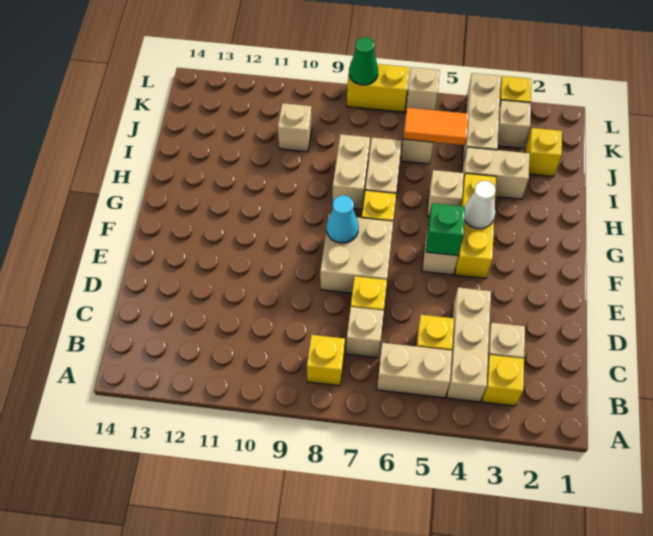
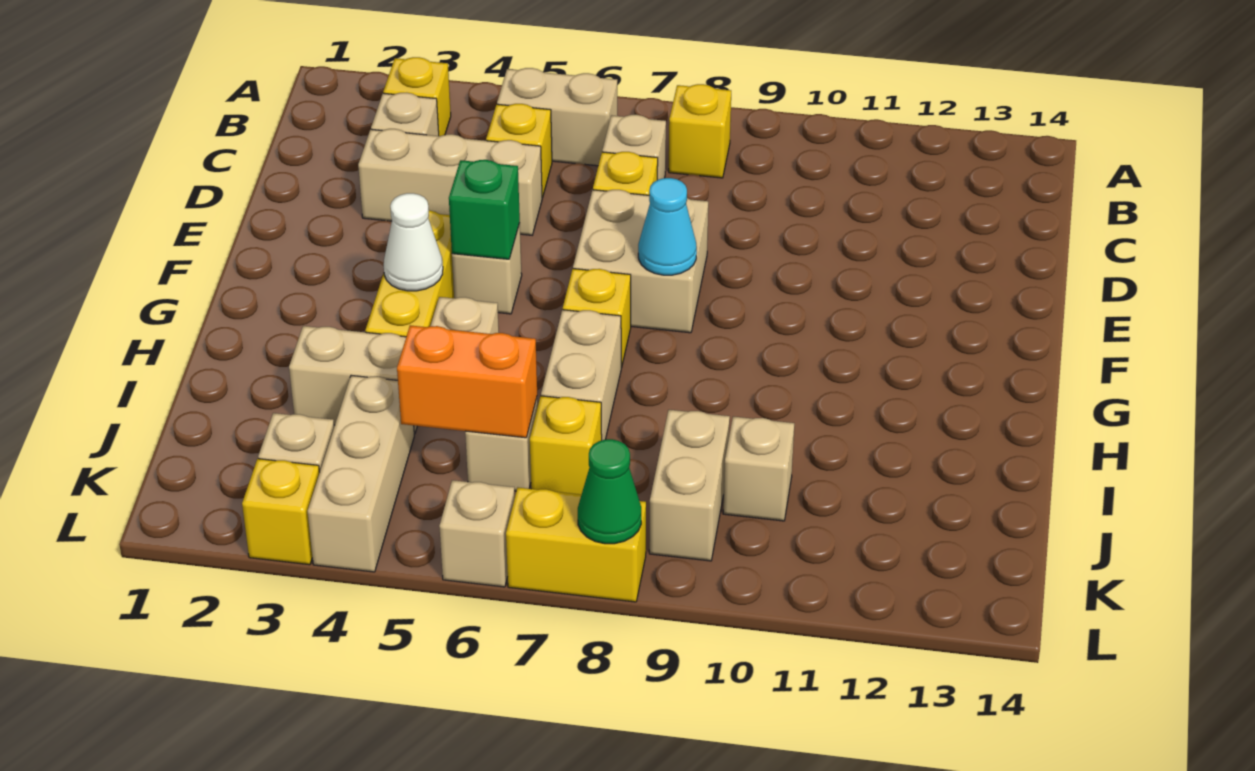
tan 1x3 brick [447,288,491,402] -> tan 1x3 brick turned to [358,129,542,235]
tan 1x2 brick [333,134,370,209] -> tan 1x2 brick moved to [649,410,730,561]
yellow 1x1 brick [525,128,562,177] -> yellow 1x1 brick moved to [530,396,602,495]
orange 1x2 tile [403,108,469,145] -> orange 1x2 brick [397,325,537,438]

